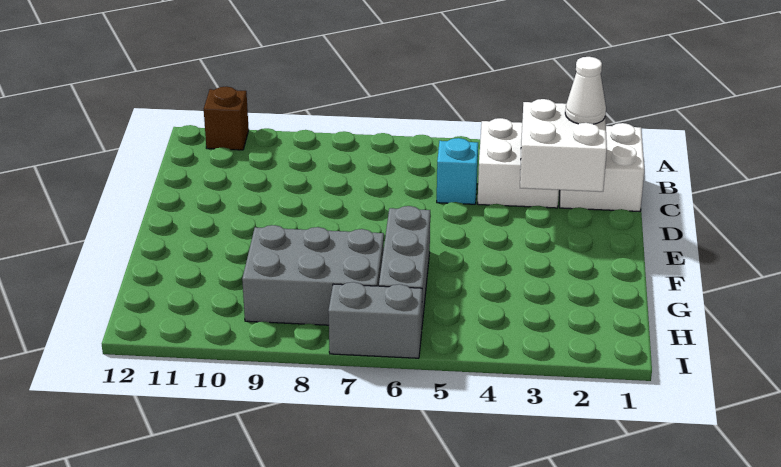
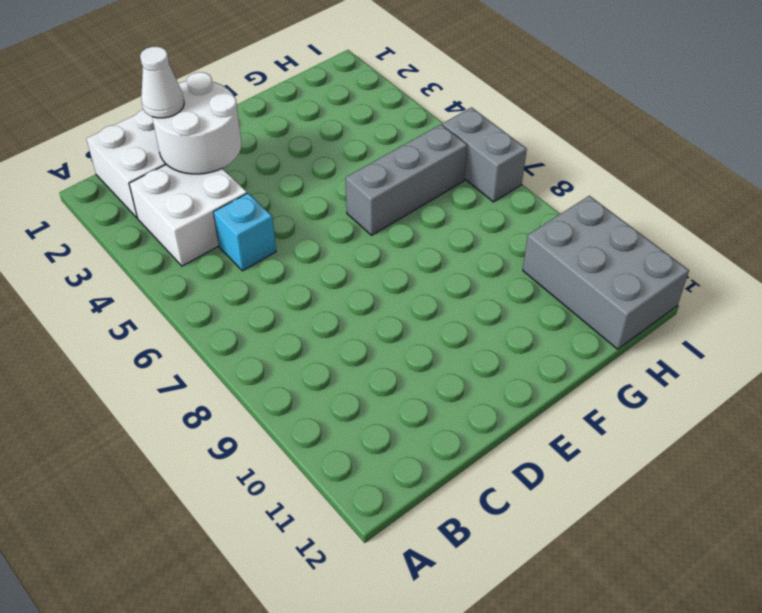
brown 1x1 brick [204,87,249,150] -> none
white 2x2 brick [520,99,607,192] -> white 2x2 round brick [152,72,242,174]
grey 2x3 brick [242,225,384,325] -> grey 2x3 brick moved to [523,196,689,349]

